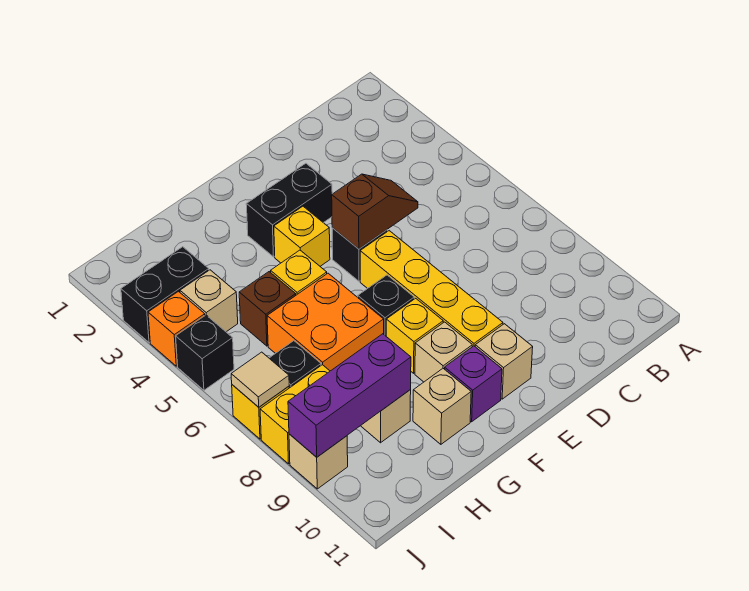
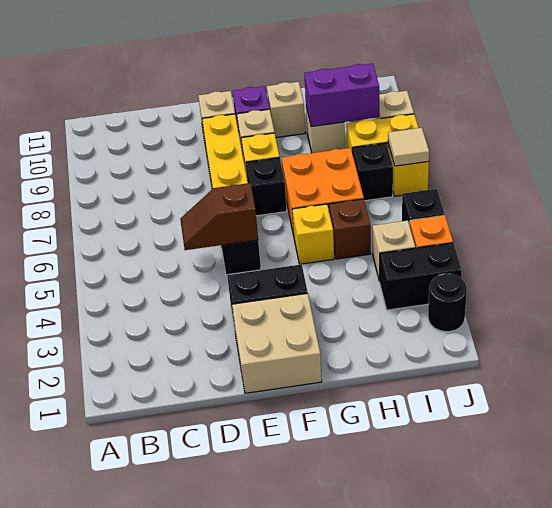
none -> tan 2x2 brick [232,293,322,393]
yellow 1x1 brick [274,206,330,266] -> none
purple 1x3 brick [288,334,411,457] -> purple 1x2 brick [304,64,379,127]
none -> black 1x1 round brick [428,274,467,332]

